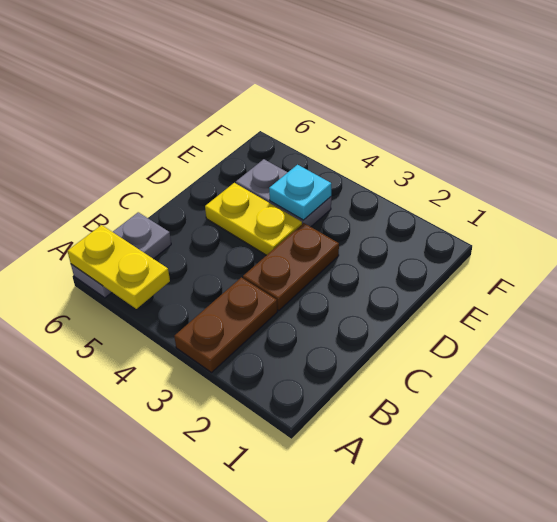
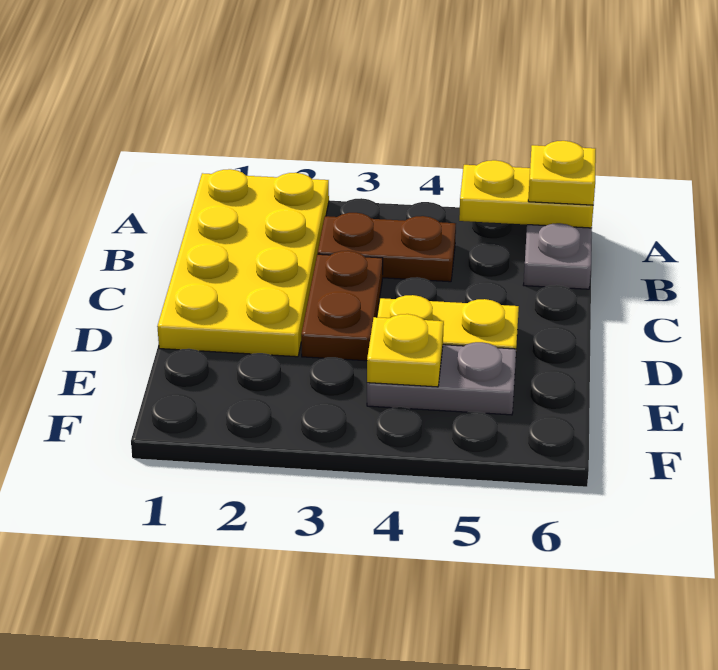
none -> yellow 2x4 plate [157,169,329,357]
brown 1x2 plate [174,277,277,372] -> brown 1x2 plate turned to [318,213,456,282]
none -> yellow 1x1 plate [528,141,596,205]
cyan 1x1 plate [269,165,331,220] -> yellow 1x1 plate [367,314,444,387]

